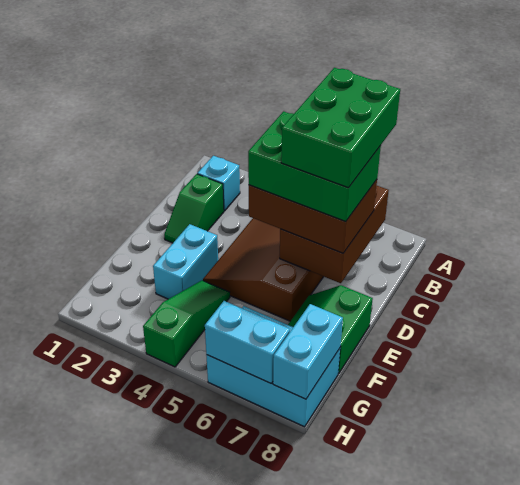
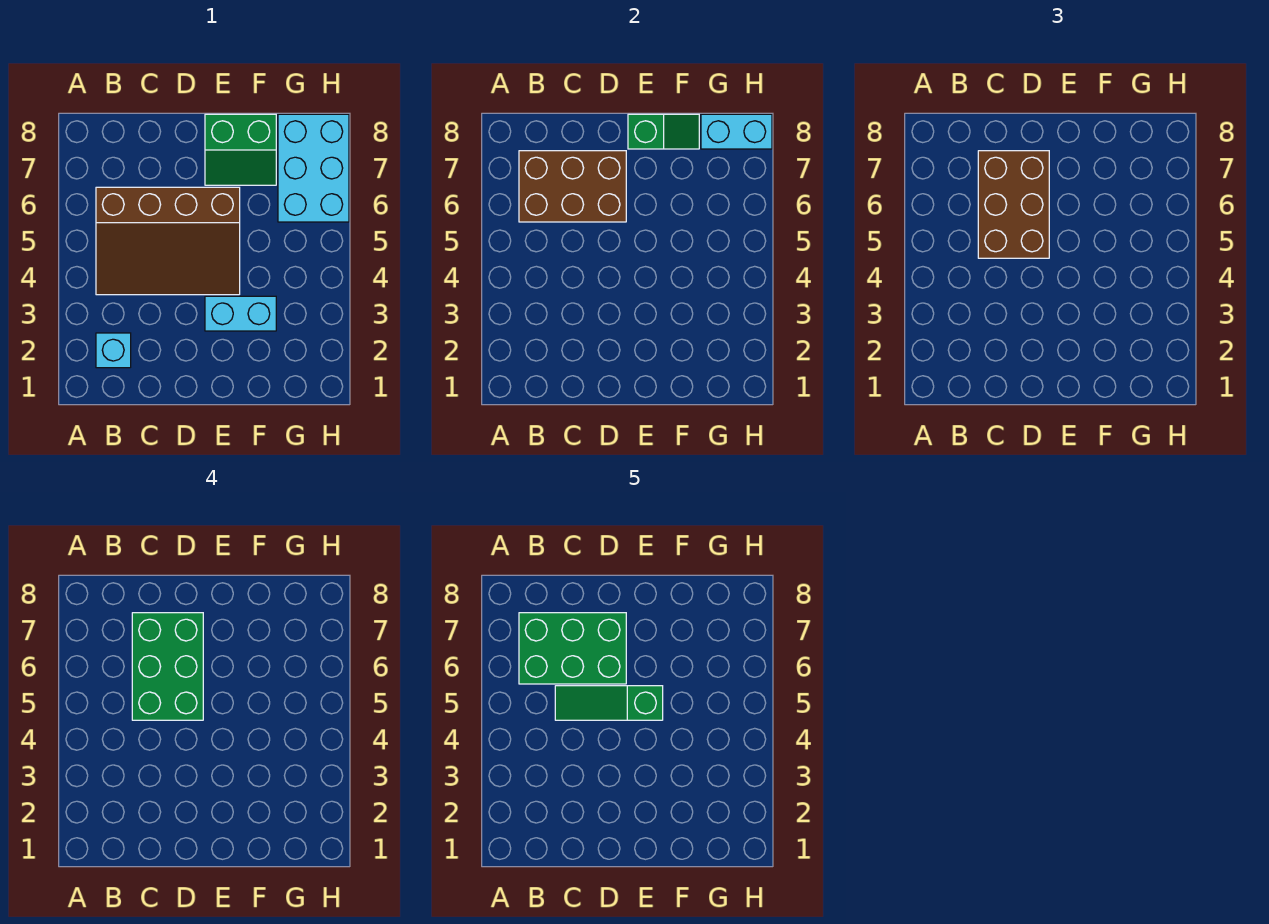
green 1x2 slope [164,174,224,243] -> green 1x2 slope moved to [628,114,699,149]
green 1x3 slope [143,280,230,367] -> green 1x3 slope moved to [555,686,663,720]
cyan 1x2 brick [205,301,290,383] -> none

